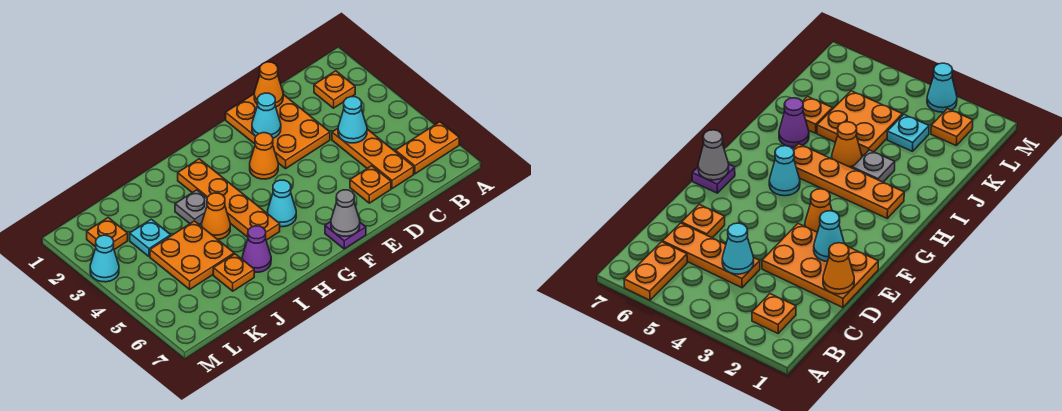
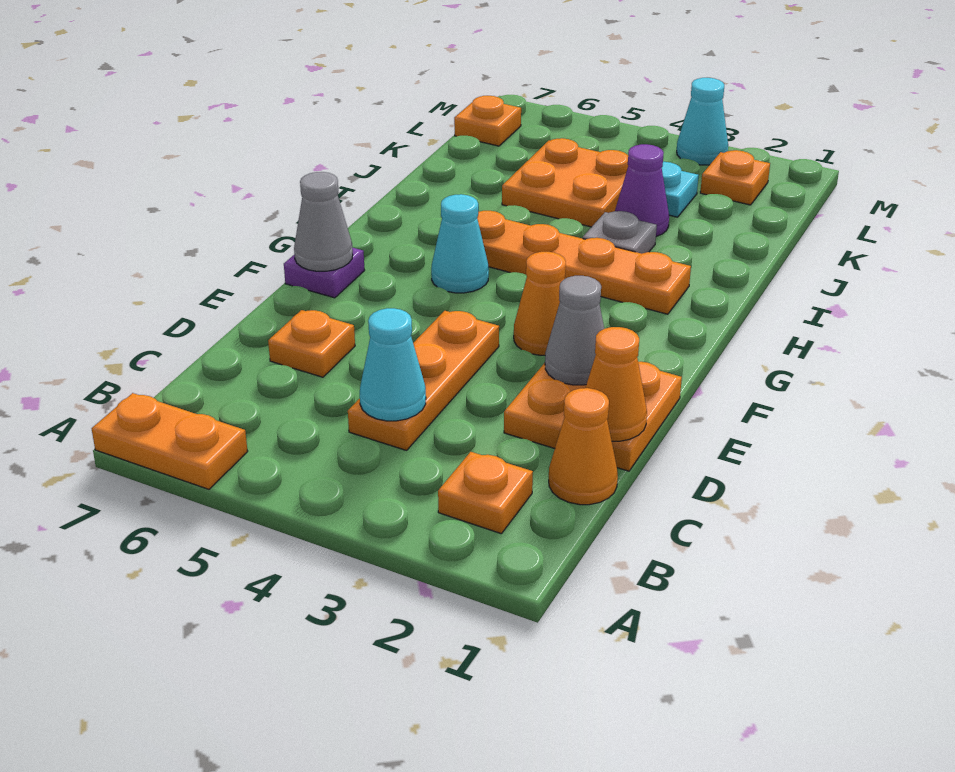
orange 1x2 plate [396,122,459,174] -> orange 1x2 plate turned to [92,393,248,489]
orange 1x3 plate [332,129,414,189] -> orange 1x3 plate turned to [348,311,499,450]
orange 2x3 plate [226,94,330,169] -> orange 2x2 plate [504,362,682,471]
cyan 1x1 cone [252,93,281,138] -> grey 1x1 cone [545,276,604,385]
orange 1x1 cone [202,193,230,239] -> orange 1x1 cone moved to [549,388,618,505]
purple 1x1 cone [242,226,271,272] -> purple 1x1 cone moved to [615,144,669,236]
orange 1x1 plate [213,254,254,291] -> orange 1x1 plate moved to [454,96,521,146]

